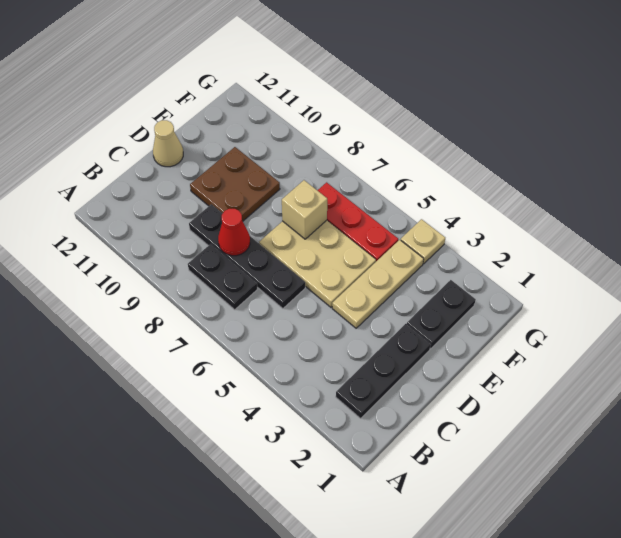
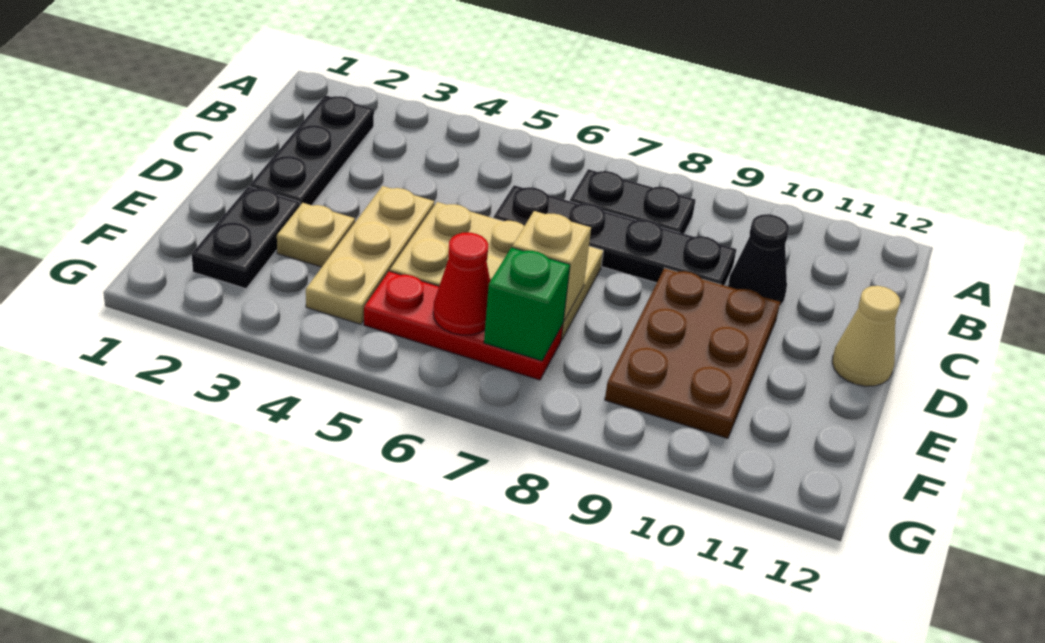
red 1x1 cone [218,209,250,256] -> red 1x1 cone moved to [433,232,490,335]
none -> black 1x1 cone [728,214,789,306]
brown 2x2 plate [190,147,280,221] -> brown 2x3 plate [605,268,780,438]
none -> green 1x1 brick [484,247,570,361]
tan 1x1 plate [401,219,445,264] -> tan 1x1 plate moved to [277,203,355,267]

